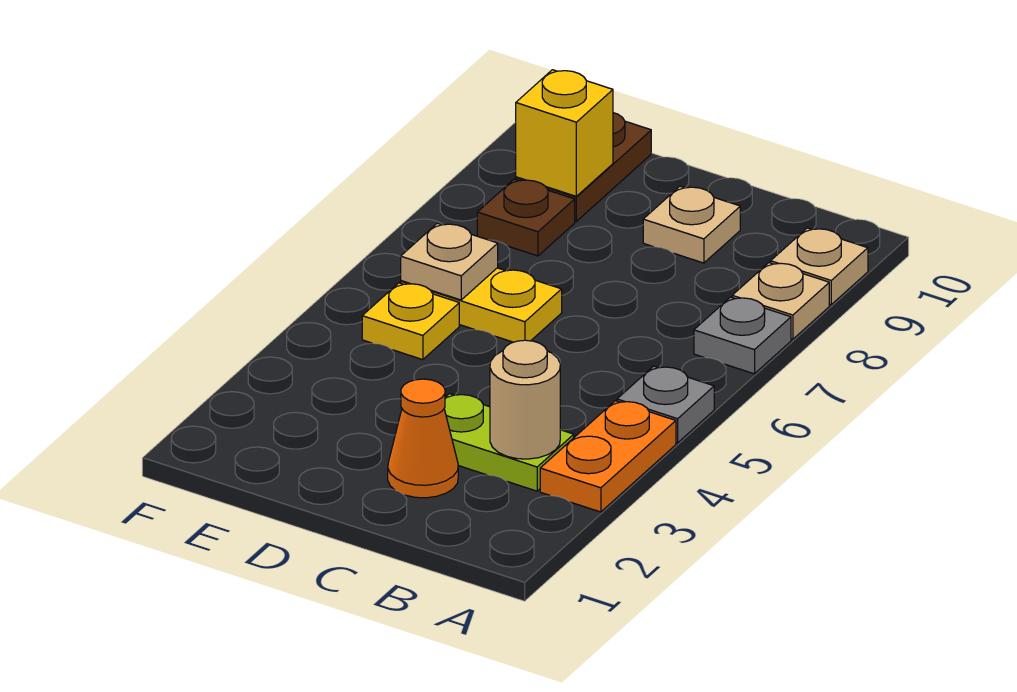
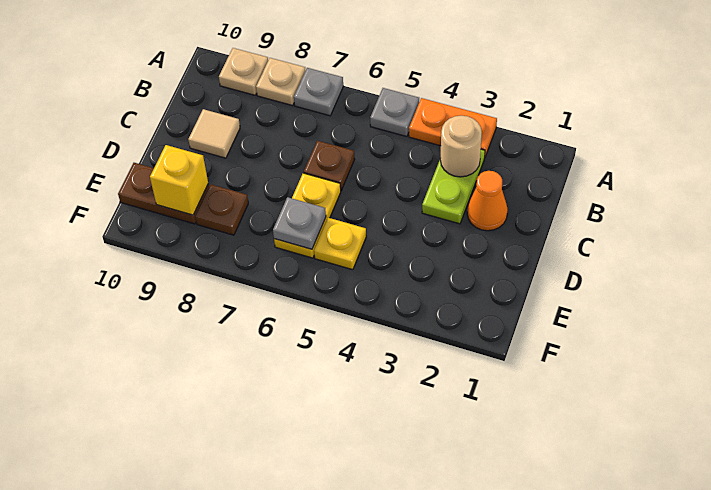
none -> brown 1x1 plate [304,141,355,190]
tan 1x1 plate [643,186,740,263] -> tan 1x1 tile [188,109,240,158]
tan 1x1 plate [401,223,498,300] -> grey 1x1 plate [273,197,326,249]

